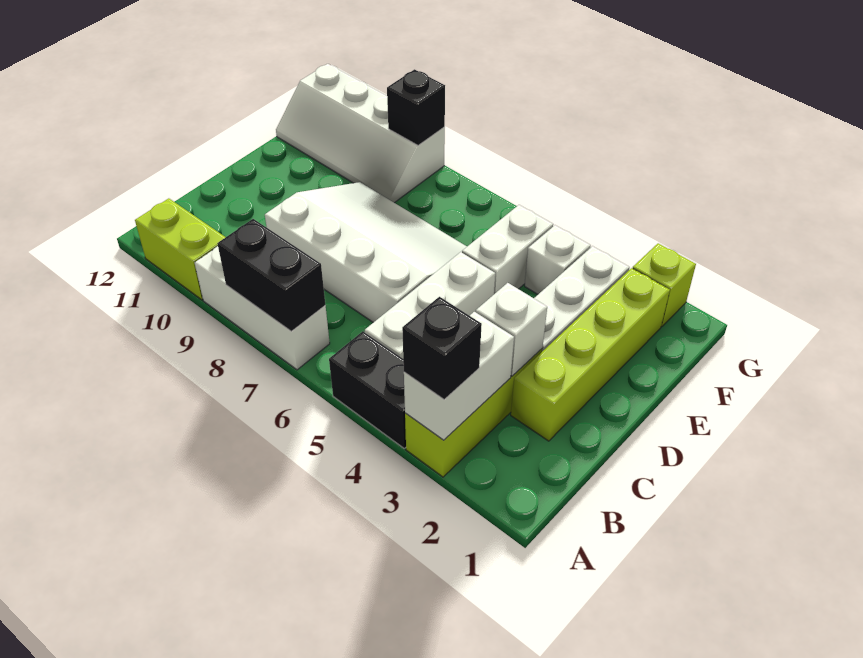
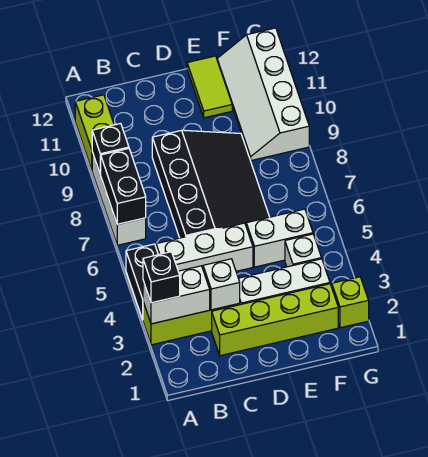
white 3x4 slope [265,182,467,323] -> black 3x4 slope [152,130,269,238]
none -> lime 1x2 tile [187,56,232,118]
black 1x1 brick [387,69,445,145] -> black 1x1 brick moved to [92,124,129,174]

